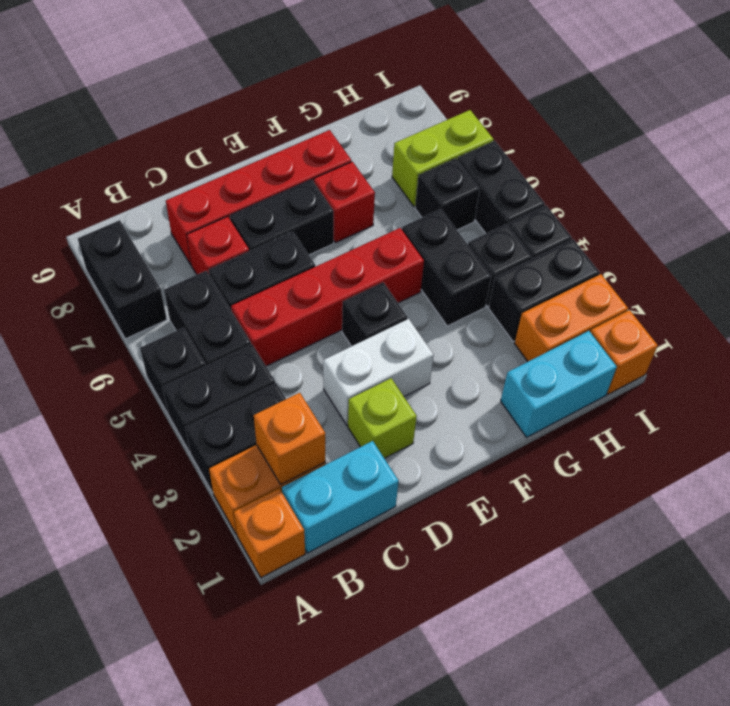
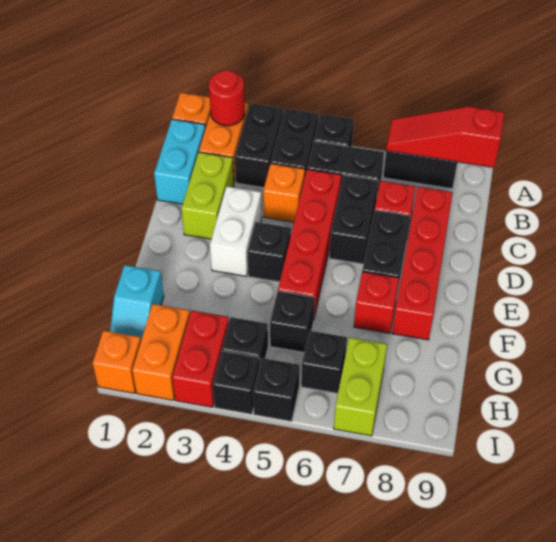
none -> red 1x1 round brick [209,70,245,126]
none -> red 1x3 slope [386,107,504,167]
orange 1x1 brick [254,393,325,484] -> orange 1x1 brick moved to [263,164,305,222]
lime 1x1 brick [348,378,417,458] -> lime 1x2 brick [181,152,234,239]
cyan 1x2 brick [501,331,617,437] -> cyan 1x2 slope [110,265,164,340]
black 1x2 brick [402,209,491,326] -> black 1x1 brick [270,291,315,352]
black 1x2 brick [489,239,599,342] -> red 1x2 brick [172,311,229,407]
black 1x2 brick [458,141,545,233] -> black 1x1 brick [253,358,300,422]

